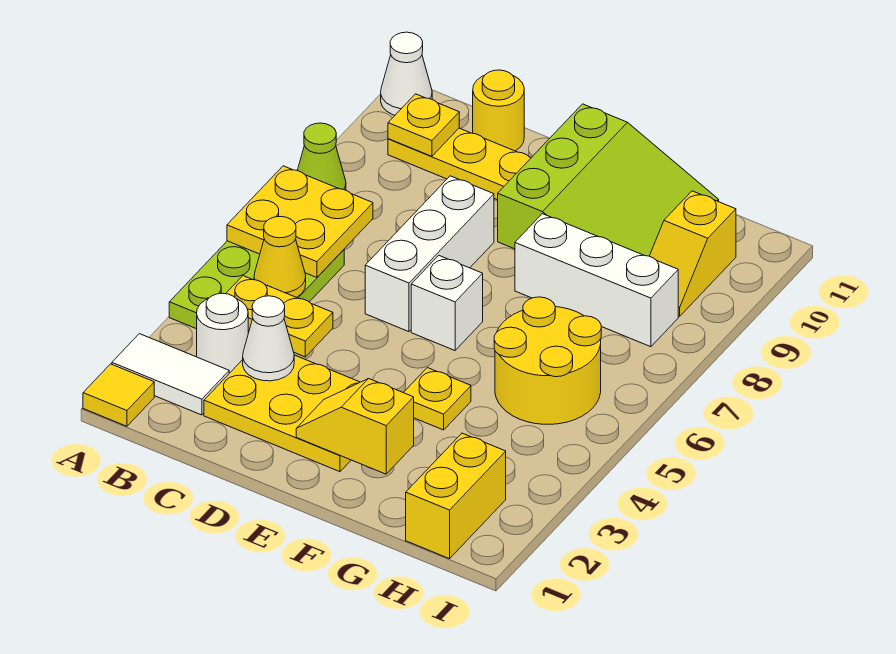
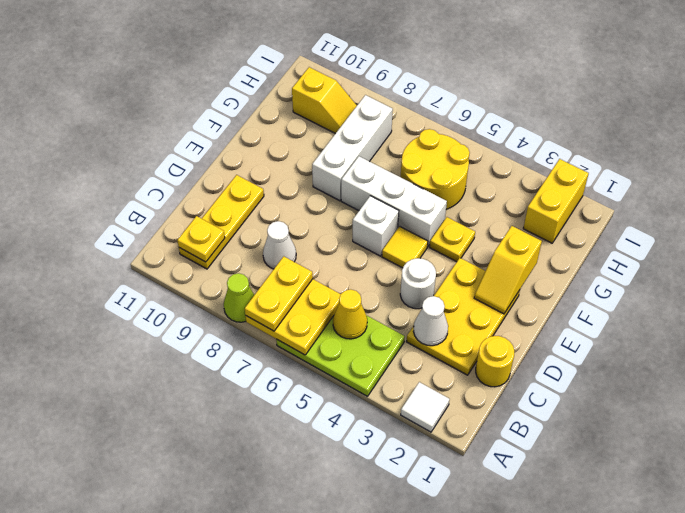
yellow 1x1 tile [83,364,154,426] -> yellow 1x1 tile moved to [382,226,428,268]
white 1x2 tile [112,334,229,415] -> white 1x1 tile [401,382,450,432]
white 1x1 cone [381,32,432,115] -> white 1x1 cone moved to [263,221,296,269]
white 1x1 round brick [197,293,248,373] -> white 1x1 round brick moved to [400,258,436,309]
yellow 1x2 plate [226,276,333,357] -> yellow 1x2 plate moved to [245,256,313,331]
yellow 1x1 round brick [473,70,524,151] -> yellow 1x1 round brick moved to [476,336,514,387]
white 1x3 brick [365,176,494,332] -> white 1x3 brick moved to [341,156,447,247]
lime 3x3 slope [498,104,719,256] -> none
yellow 1x2 brick [406,433,506,559] -> yellow 1x2 brick turned to [523,159,589,243]

